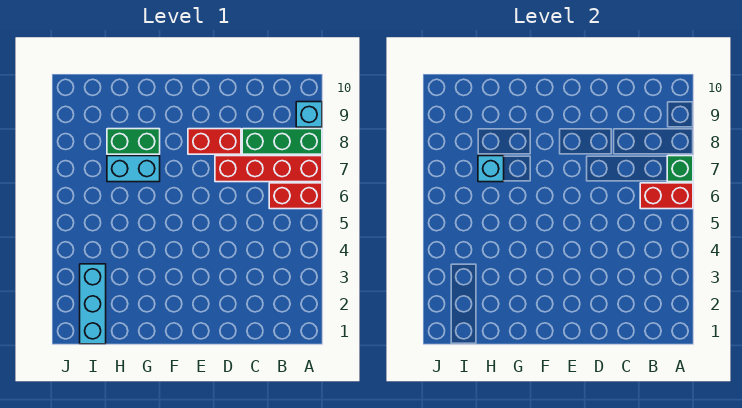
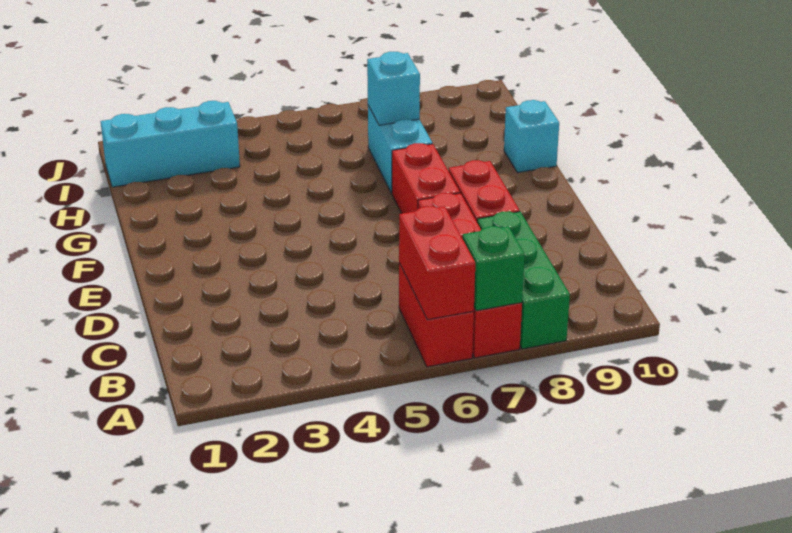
cyan 1x1 brick [296,102,322,127] -> cyan 1x1 brick moved to [504,100,559,173]
none -> red 1x2 brick [392,143,460,213]
green 1x2 brick [107,129,160,154] -> none

